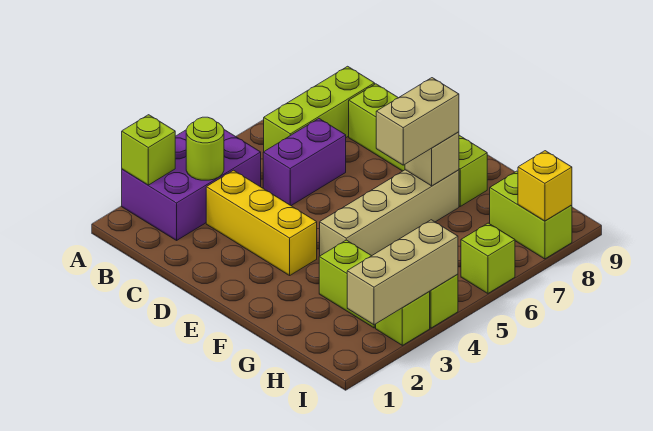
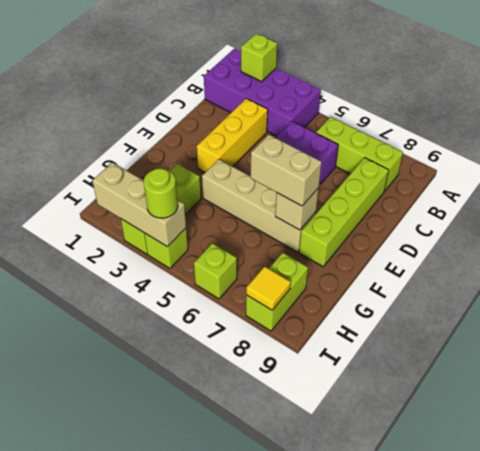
purple 2x3 brick [122,130,261,240] -> purple 2x4 brick [204,49,321,136]
lime 1x1 round brick [186,117,224,180] -> lime 1x1 round brick moved to [144,168,178,218]
yellow 1x1 brick [518,151,572,221] -> yellow 1x1 tile [246,266,291,310]

